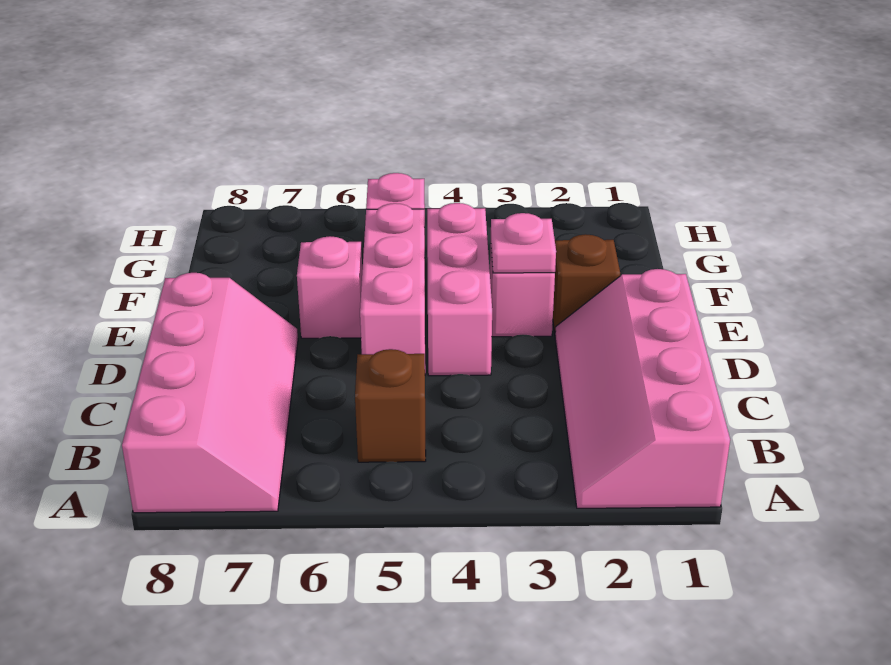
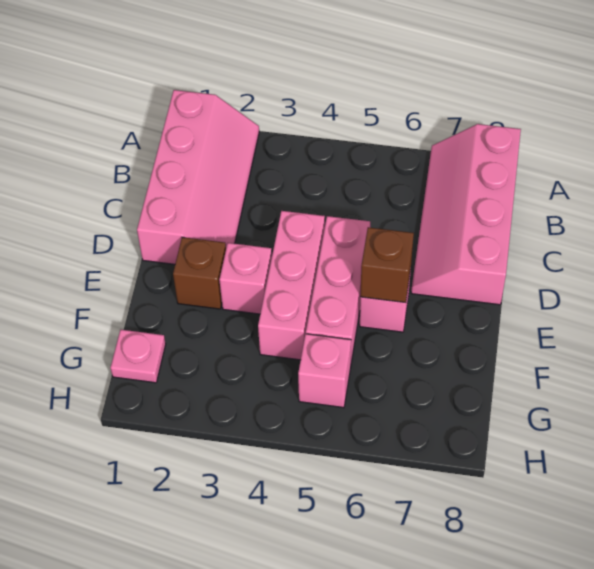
brown 1x1 brick [355,349,426,462] -> brown 1x1 brick moved to [360,227,414,303]
pink 1x1 plate [491,213,556,273] -> pink 1x1 plate moved to [110,330,166,383]

